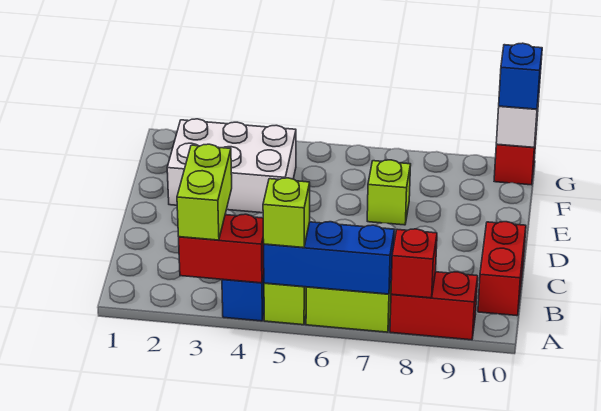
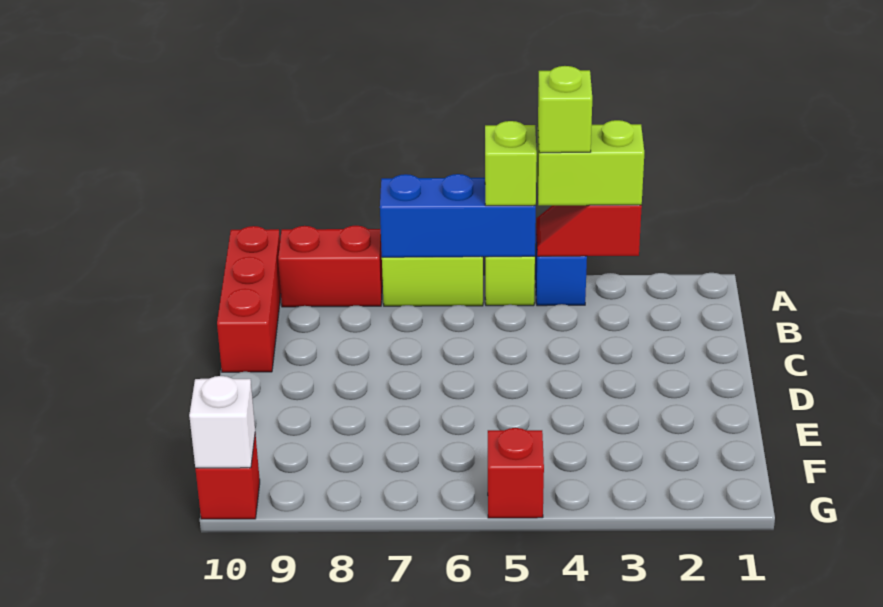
red 1x2 brick [179,214,264,283] -> red 1x2 slope [536,205,642,256]
lime 1x2 brick [177,144,232,240] -> lime 1x2 brick turned to [537,120,644,205]
red 1x1 brick [391,229,437,298] -> red 1x1 brick moved to [488,428,544,518]
red 1x2 brick [478,222,526,316] -> red 1x3 brick [217,226,281,372]
white 2x3 brick [167,119,296,213] -> none
lime 1x1 brick [367,160,411,225] -> lime 1x1 brick moved to [538,66,592,153]
blue 1x1 brick [499,43,542,109] -> none

